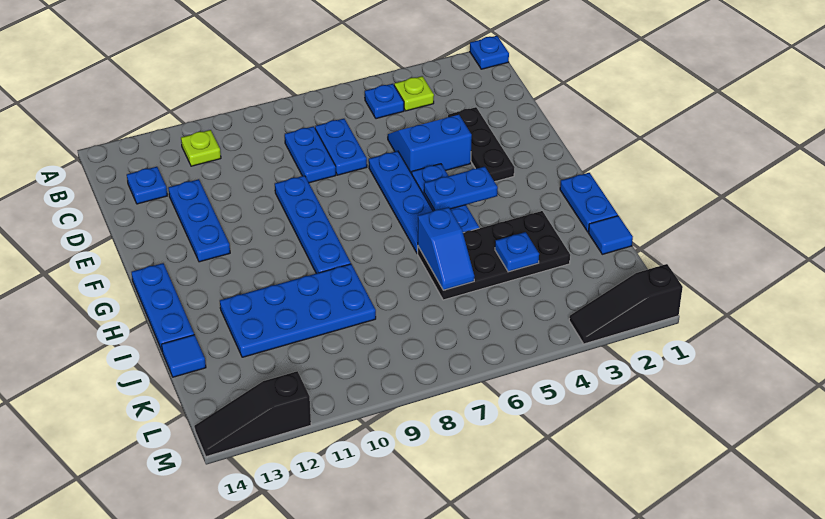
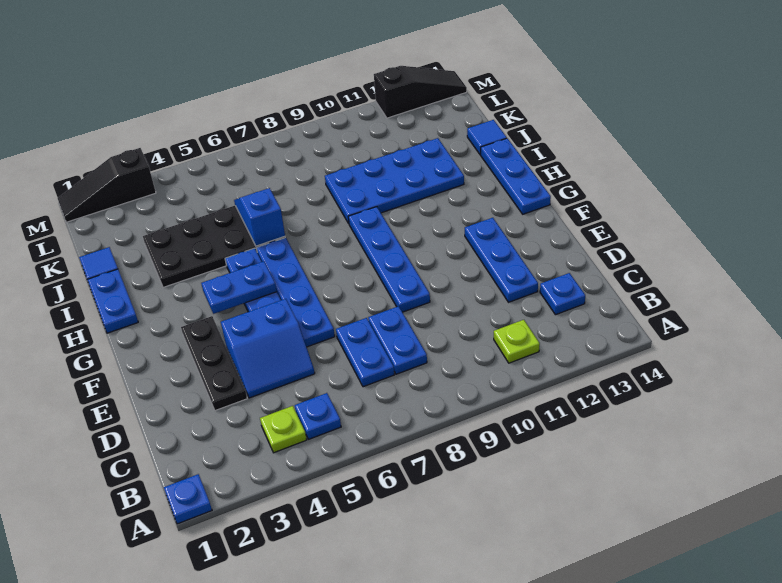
blue 1x1 plate [495,232,539,272] -> none
black 1x3 slope [569,264,683,344] -> black 1x3 slope turned to [58,148,156,222]

